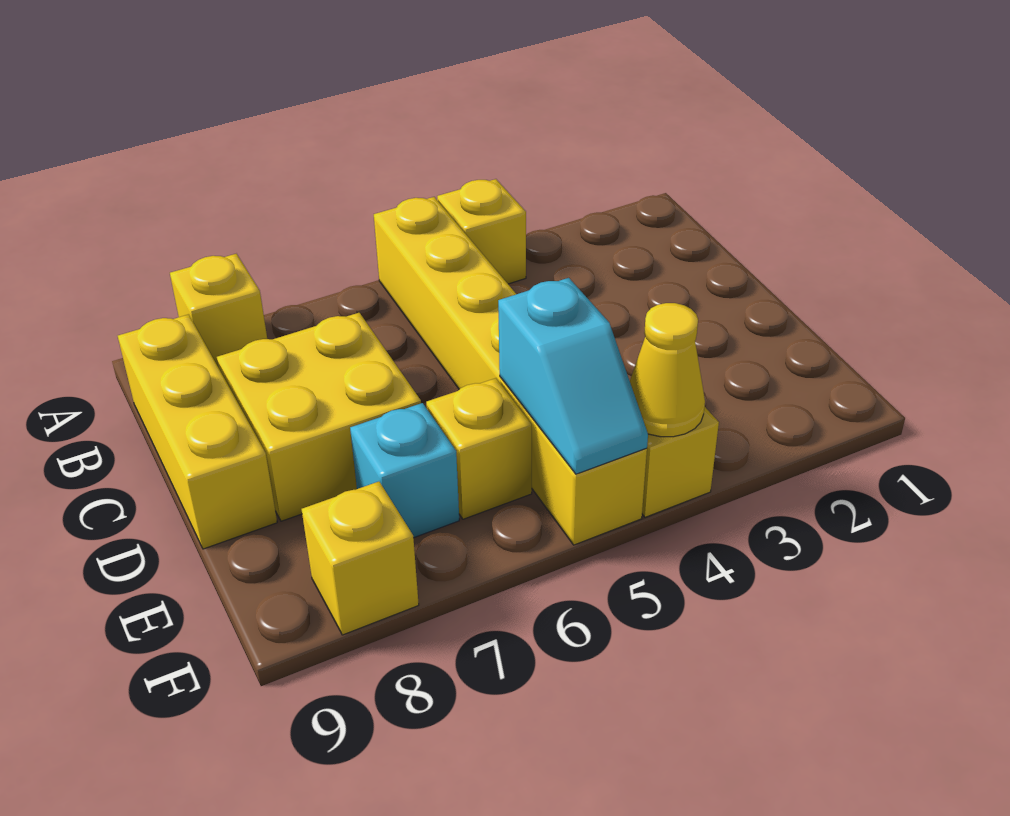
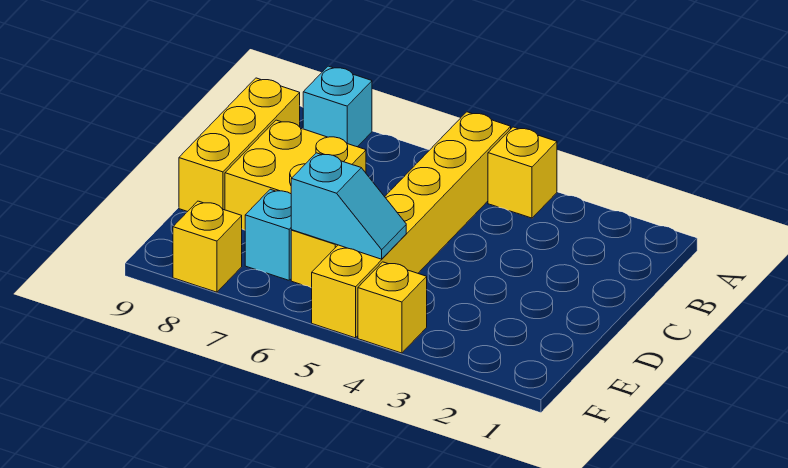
yellow 1x1 brick [170,254,267,368] -> cyan 1x1 brick [303,66,372,147]
cyan 1x2 slope [498,278,648,474] -> cyan 1x2 slope turned to [291,153,406,259]
yellow 1x1 cone [630,303,705,437] -> none

